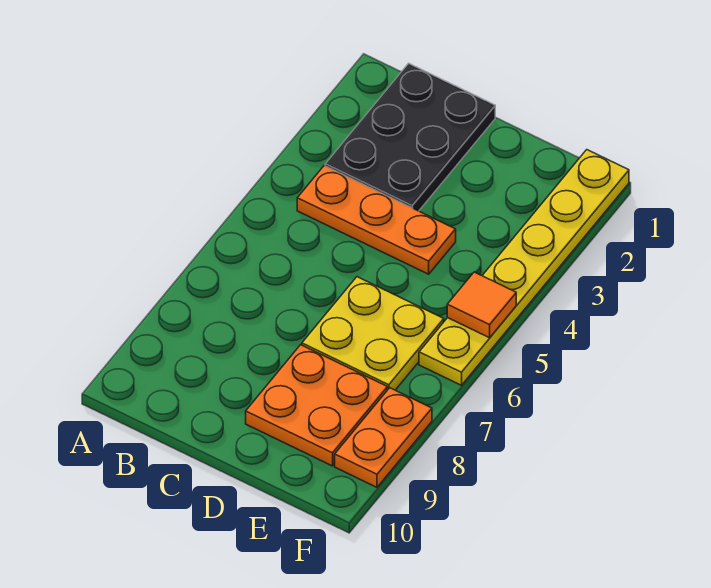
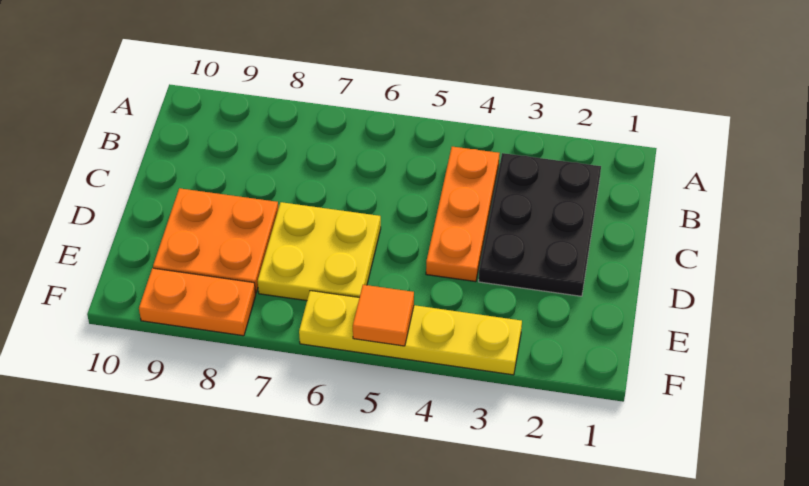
black 2x3 plate [325,63,495,211] -> black 2x3 plate turned to [479,153,601,296]
yellow 1x6 plate [419,150,629,385] -> yellow 1x4 plate [299,291,522,375]

